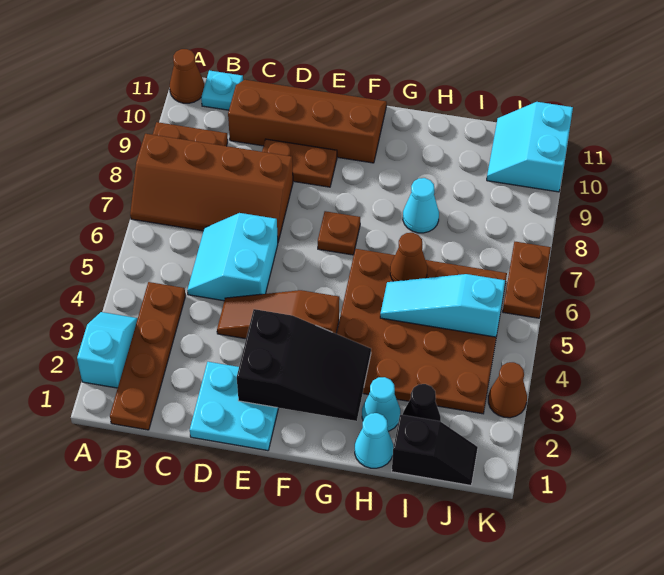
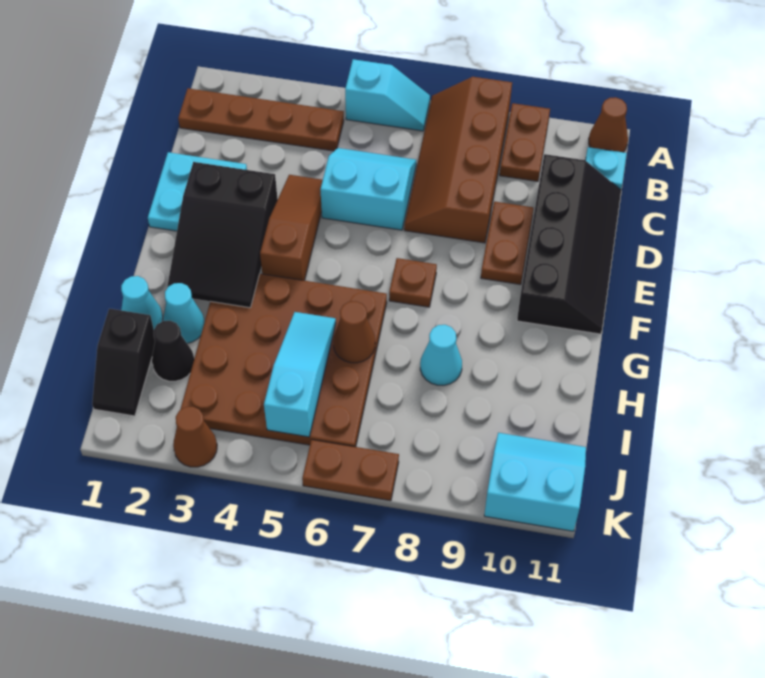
cyan 1x2 slope [77,312,138,388] -> cyan 1x2 slope moved to [345,59,430,131]
brown 2x4 slope [228,80,387,163] -> black 2x4 slope [517,154,621,334]

